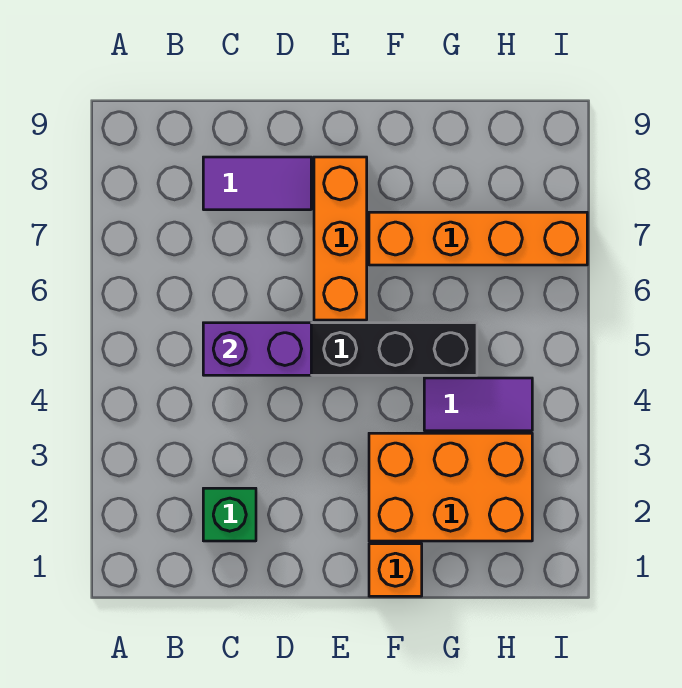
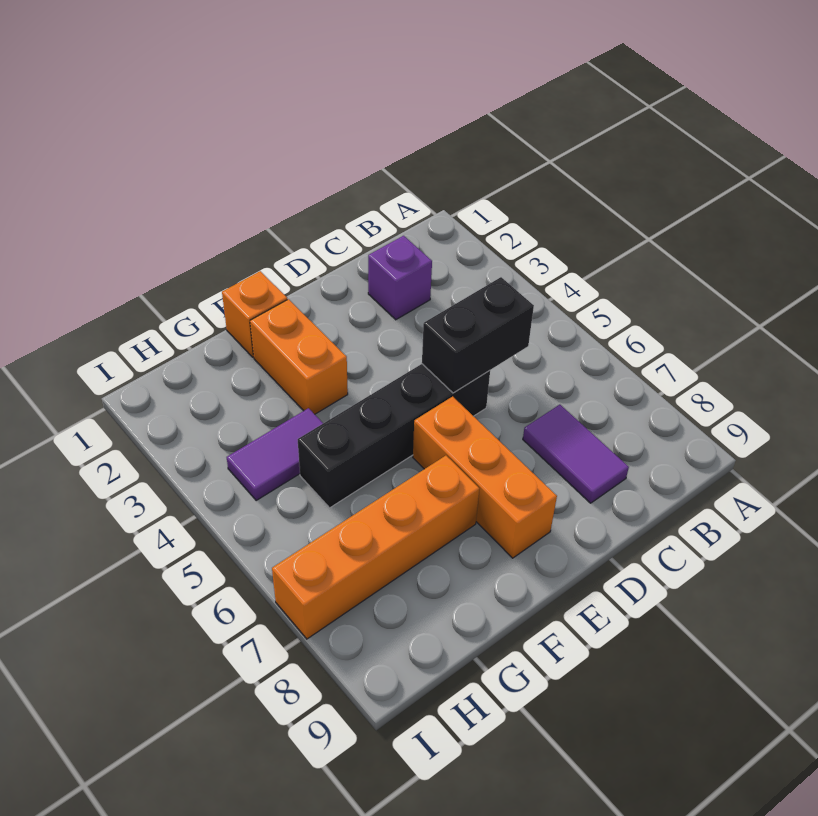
green 1x1 brick [203,488,256,541] -> purple 1x1 brick [368,236,432,320]
purple 1x2 brick [203,323,311,375] -> black 1x2 brick [422,277,534,393]
purple 1x2 tile [203,157,311,210] -> purple 1x2 tile turned to [523,405,629,503]
orange 2x3 brick [369,433,532,541] -> orange 1x2 brick [250,299,348,414]

